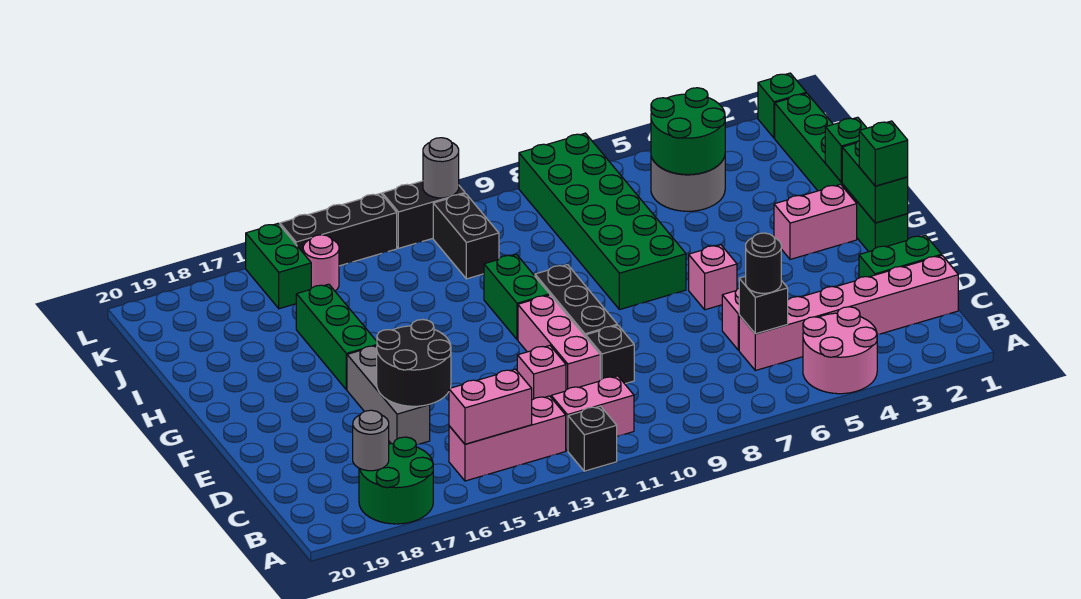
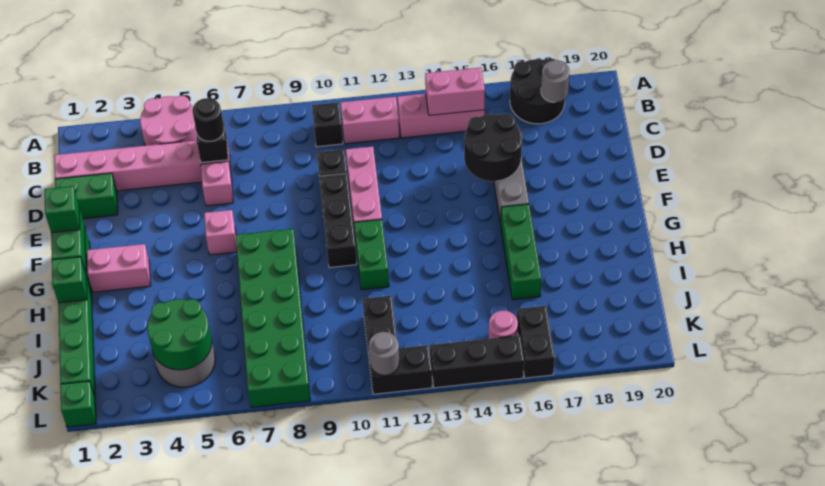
black 1x1 brick [568,406,617,471] -> black 1x1 brick moved to [312,102,343,147]
green 2x2 round brick [359,437,433,524] -> black 2x2 round brick [510,58,565,124]
pink 1x1 brick [517,345,566,400] -> none
green 1x2 brick [246,224,311,309] -> black 1x2 brick [517,306,555,378]

